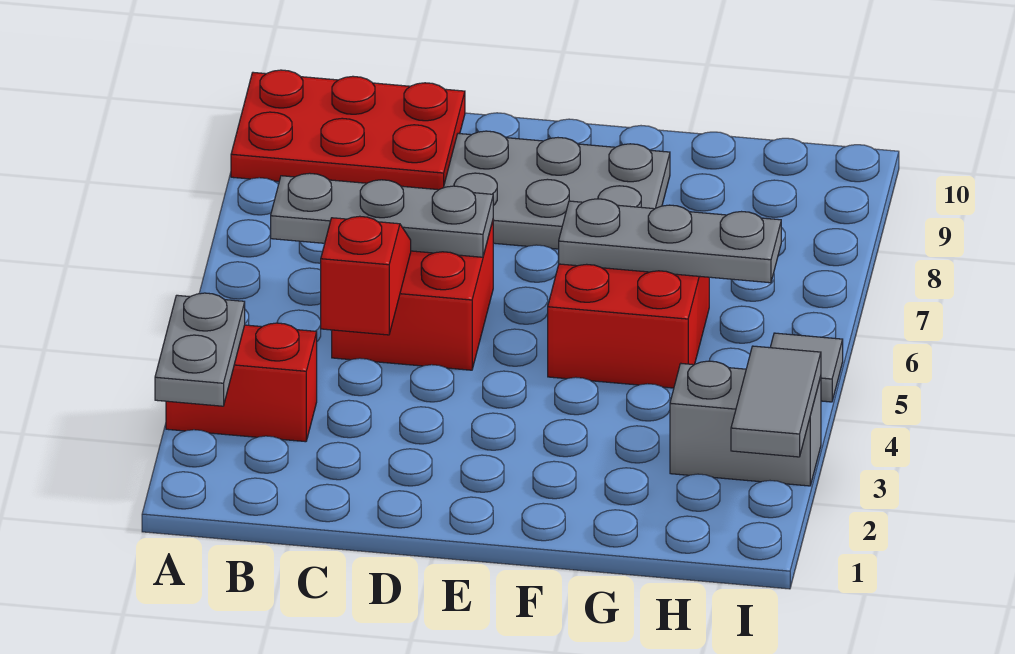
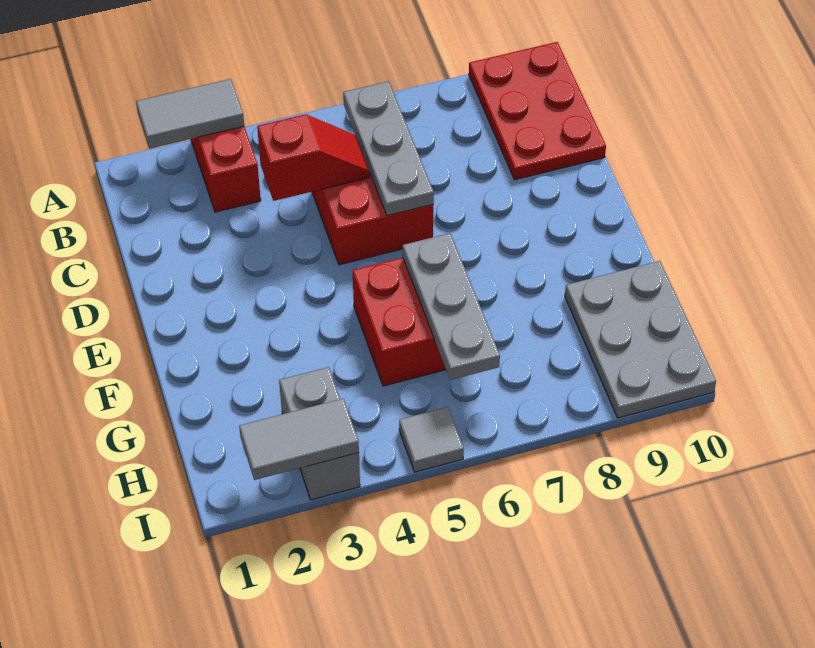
grey 1x2 plate [155,293,245,406] -> grey 1x2 tile [136,79,244,149]
grey 2x3 plate [443,131,670,249] -> grey 2x3 plate moved to [565,261,716,418]

